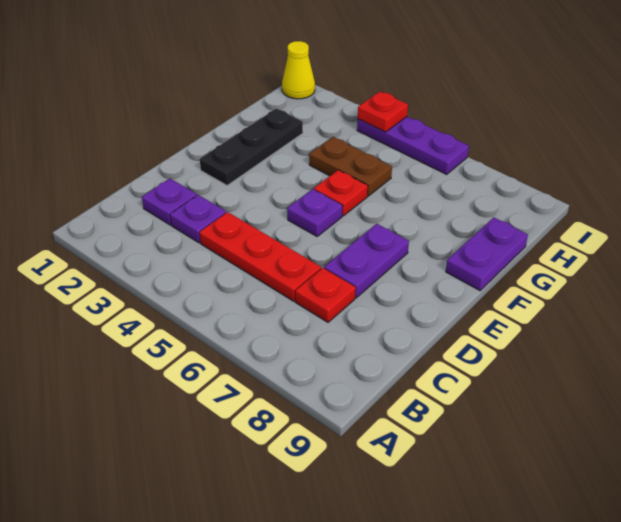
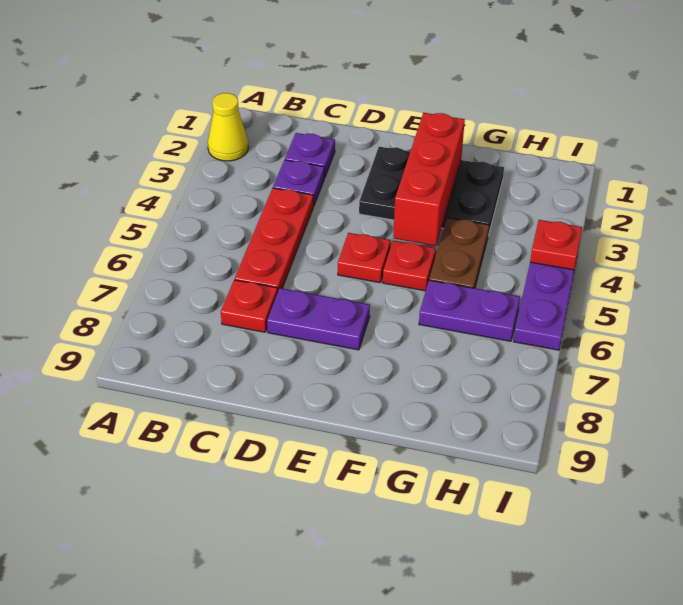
black 1x3 plate [200,108,303,185] -> black 2x3 plate [359,147,504,234]
purple 1x1 plate [287,189,343,236] -> red 1x1 plate [338,233,391,283]
none -> red 1x3 brick [393,113,465,246]
purple 1x2 plate [446,218,528,291] -> purple 1x2 plate moved to [419,280,520,341]
yellow 1x1 cone [282,41,315,99] -> yellow 1x1 cone moved to [208,93,248,161]

